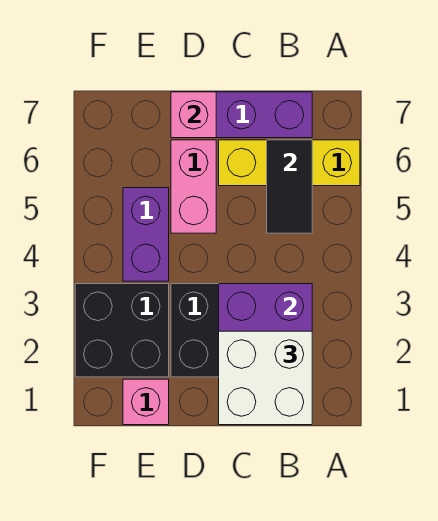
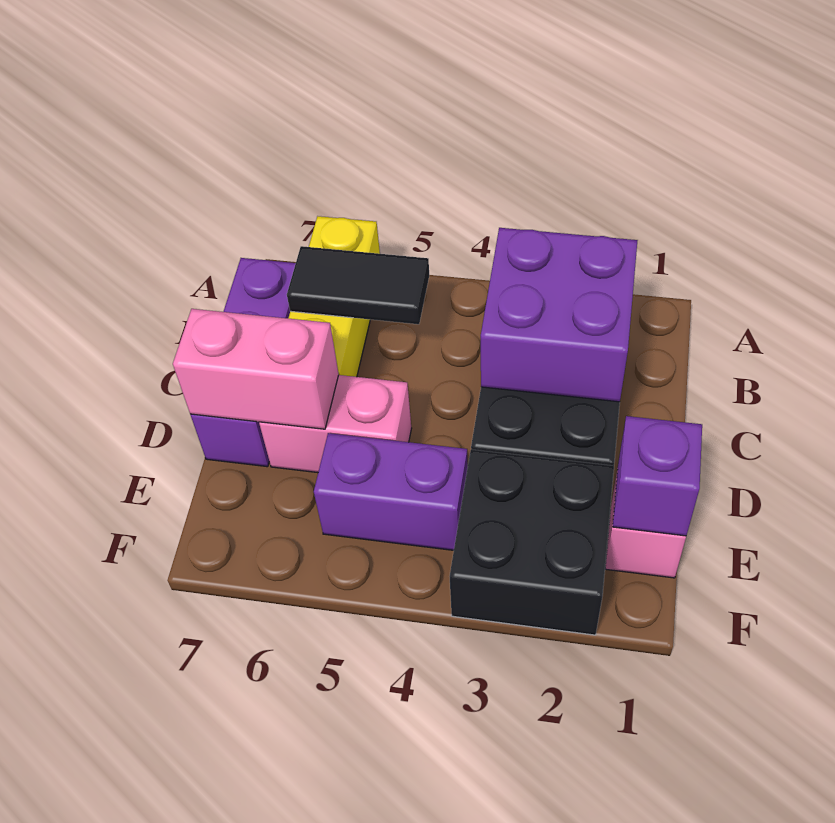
white 2x2 brick [219,331,312,425] -> none
pink 1x1 brick [171,92,216,138] -> pink 1x2 brick [173,309,339,429]
none -> purple 1x1 brick [613,416,702,536]

